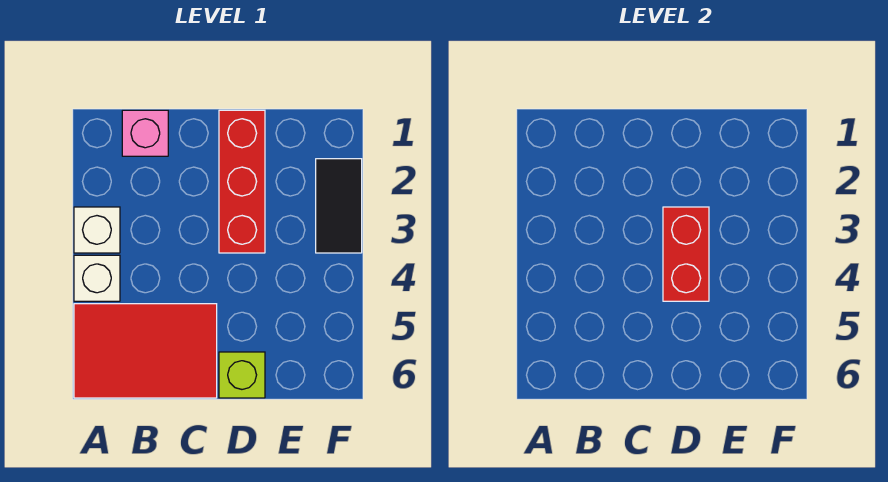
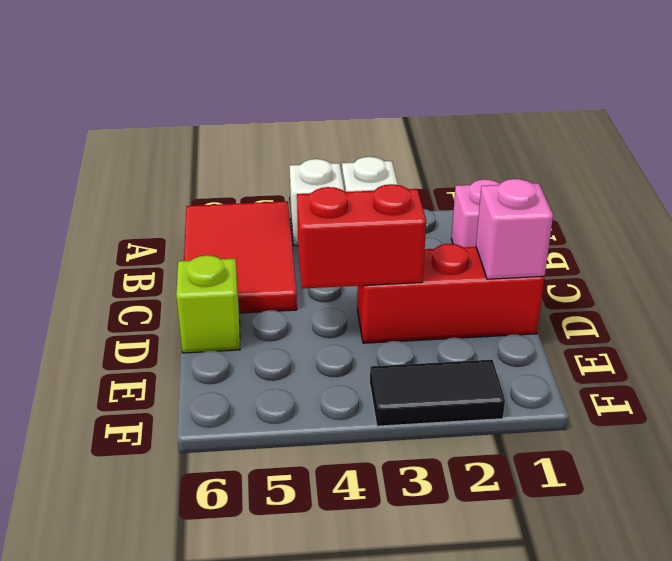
none -> pink 1x1 brick [476,179,553,279]

